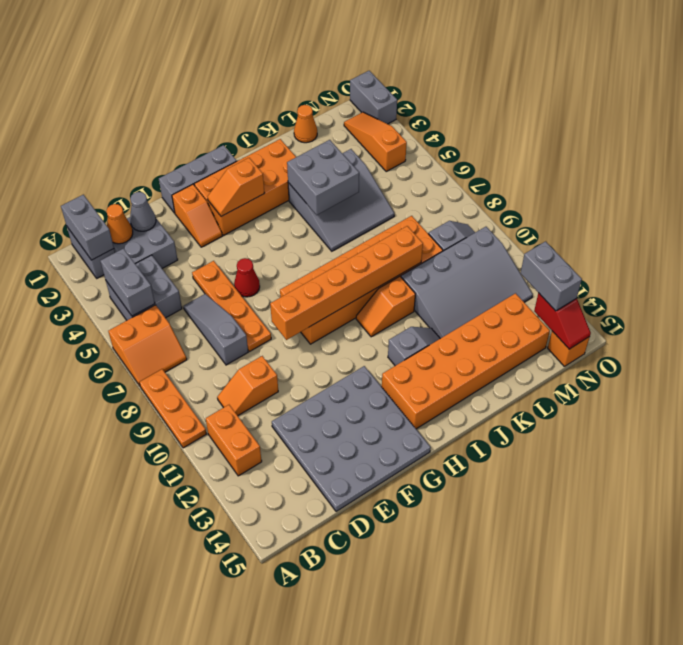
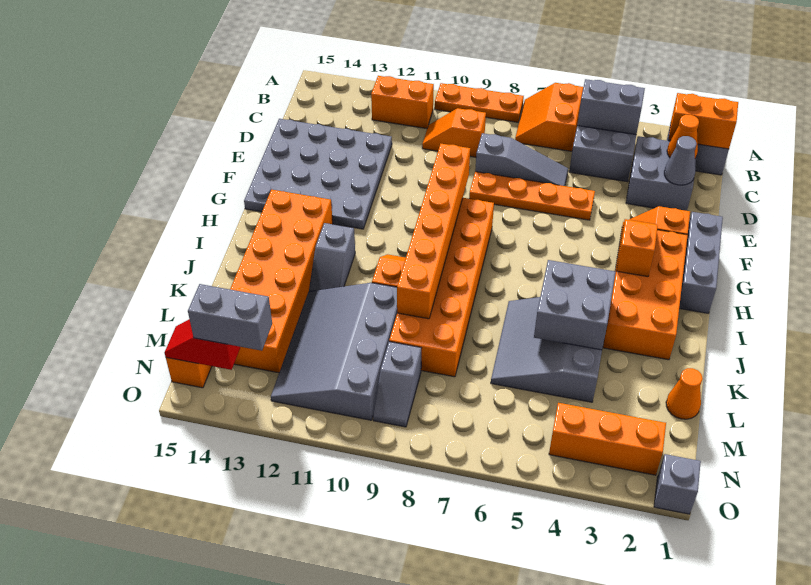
grey 1x2 brick [61,195,114,260] -> orange 1x2 brick [669,93,738,149]
orange 1x2 slope [217,356,278,416] -> orange 1x2 slope turned to [422,108,486,157]
red 1x1 cone [234,258,260,297] -> none
orange 1x3 slope [344,112,407,172] -> orange 1x3 brick [549,403,666,475]
grey 1x2 brick [350,71,397,124] -> grey 1x1 brick [654,454,701,514]

